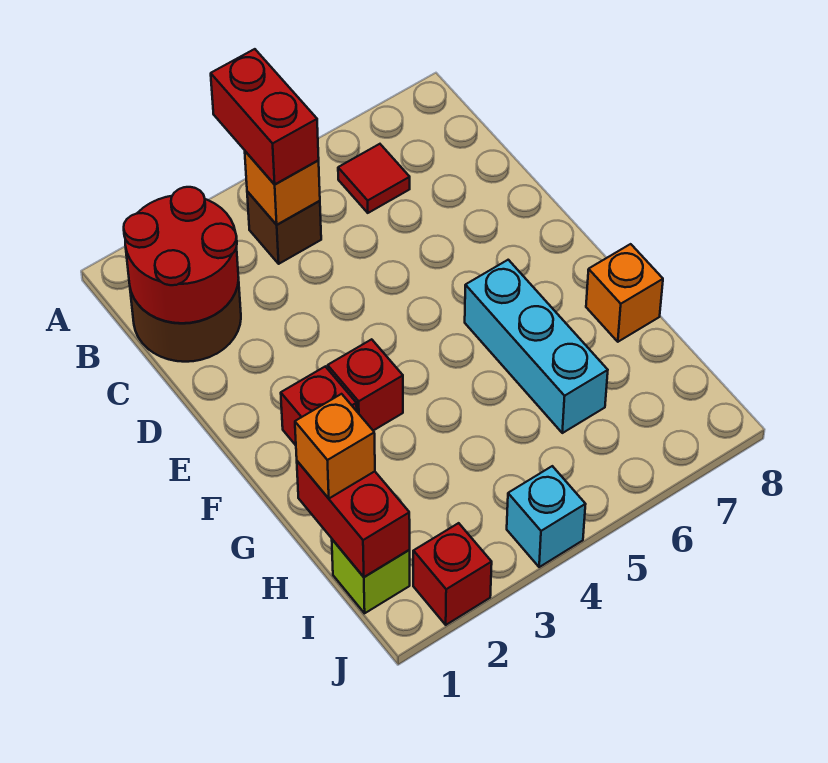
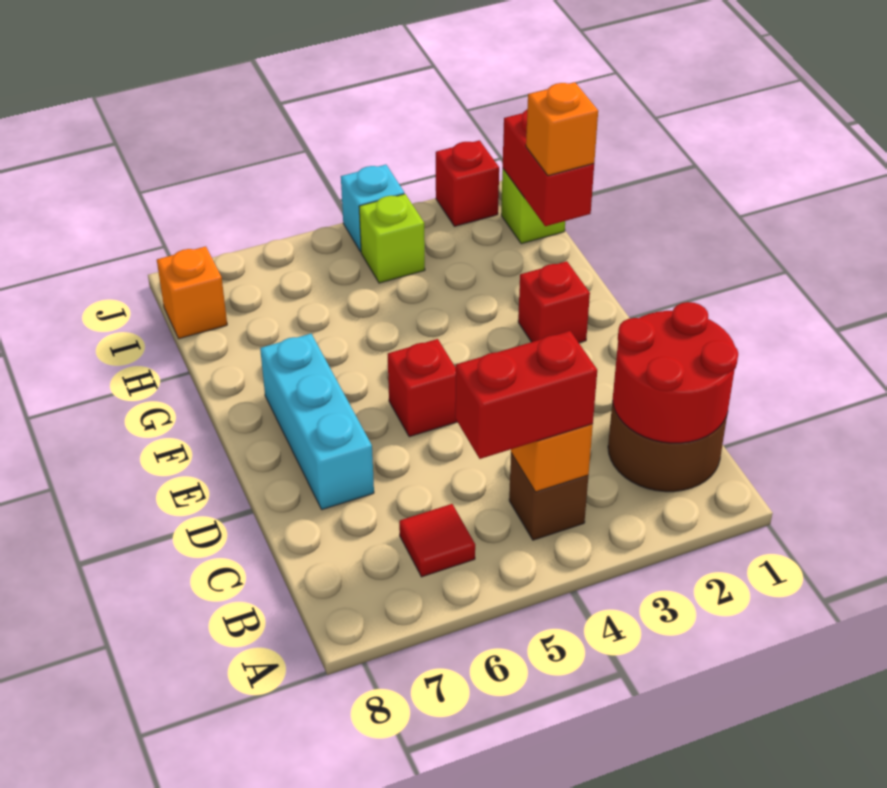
red 1x2 brick [211,49,319,184] -> red 1x2 brick turned to [455,331,597,459]
red 1x1 brick [328,339,403,431] -> red 1x1 brick moved to [388,339,457,437]
cyan 1x3 brick [465,260,608,433] -> cyan 1x3 brick moved to [260,334,374,510]
orange 1x1 brick [586,244,663,342] -> orange 1x1 brick moved to [157,246,227,339]
none -> lime 1x1 brick [359,194,425,283]

